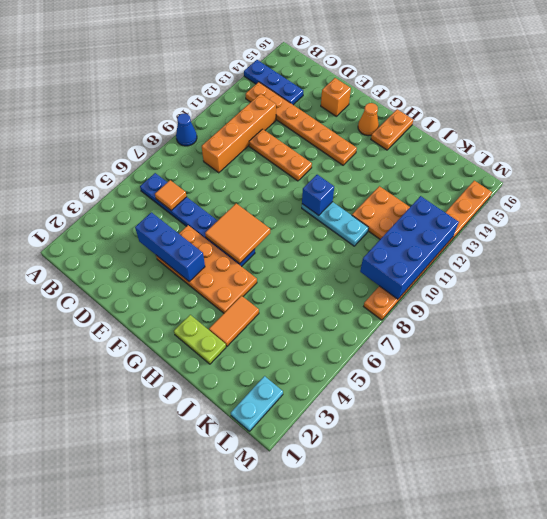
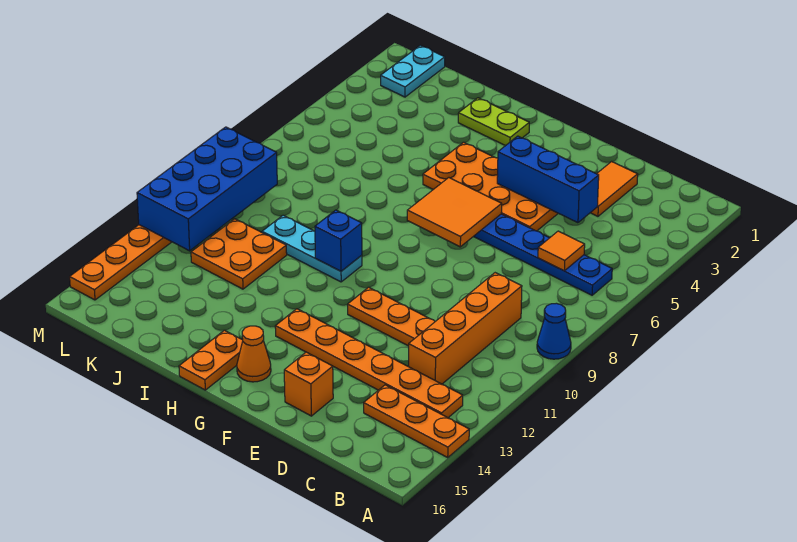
blue 1x3 plate [244,60,303,105] -> orange 1x3 plate [364,385,469,457]
orange 1x2 tile [209,296,259,346] -> orange 1x2 tile moved to [591,162,638,216]

